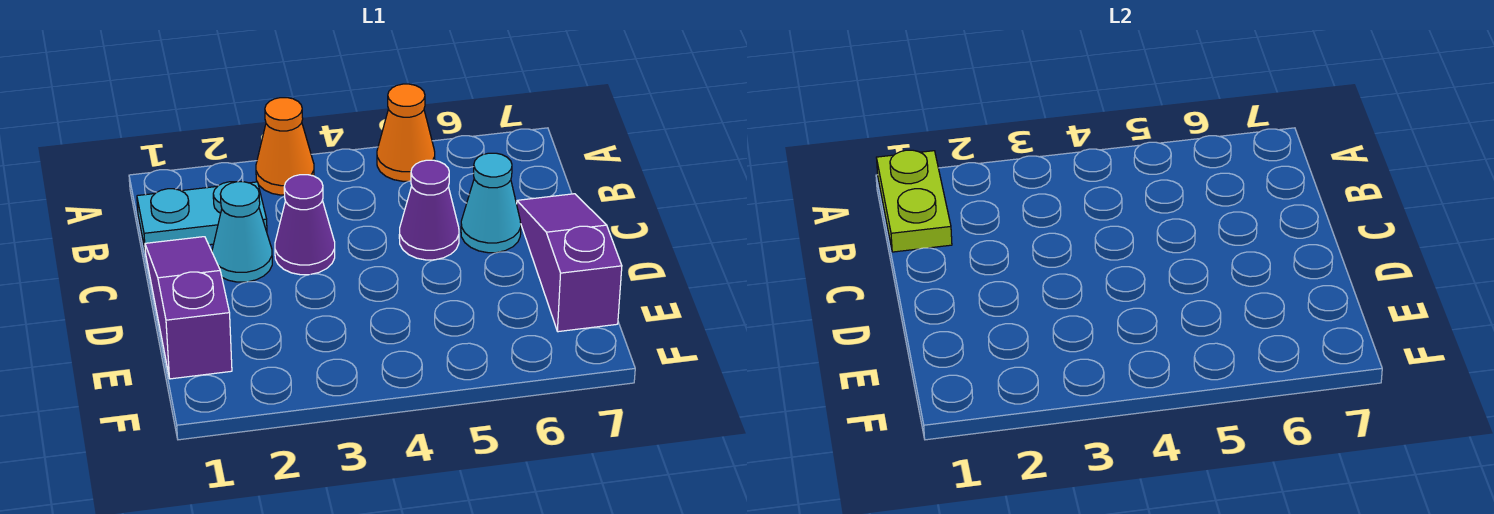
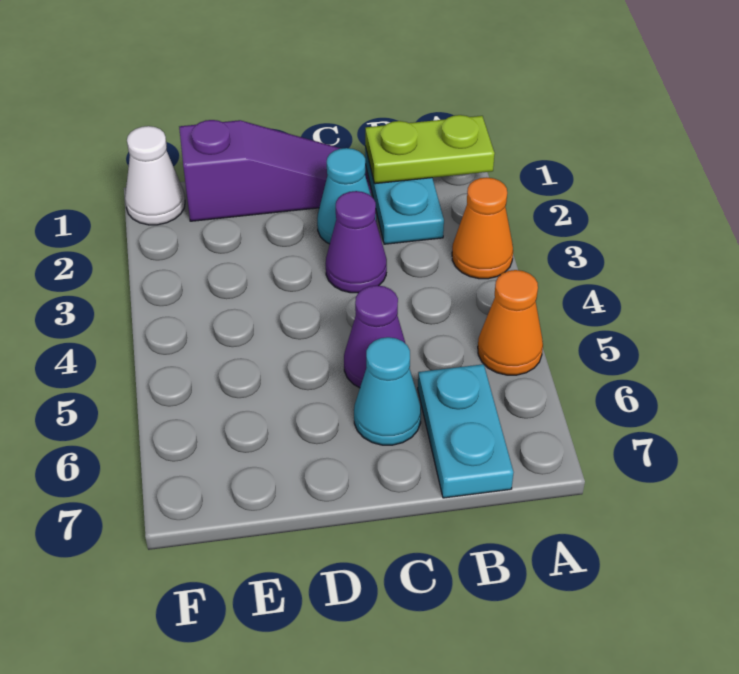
none -> cyan 1x2 plate [418,364,514,498]
purple 1x3 slope [517,194,622,332] -> none
none -> white 1x1 cone [125,126,185,225]

